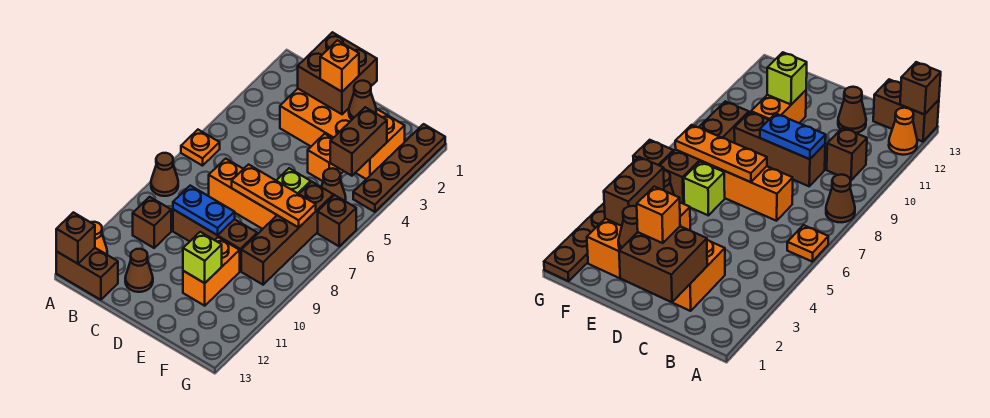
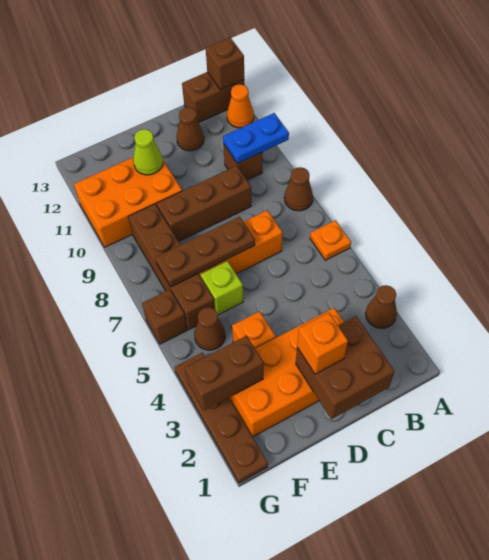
blue 1x2 plate [173,186,235,235] -> blue 1x2 plate moved to [223,113,289,164]
orange 1x3 plate [232,165,316,227] -> brown 1x3 plate [155,217,255,287]
brown 1x1 cone [349,81,376,120] -> brown 1x1 cone moved to [366,285,397,328]
orange 1x2 brick [183,237,240,306] -> orange 2x3 brick [74,157,182,247]
lime 1x1 brick [183,232,222,283] -> lime 1x1 cone [133,129,163,175]
brown 1x2 brick [330,107,387,176] -> brown 1x2 brick turned to [185,336,264,410]

